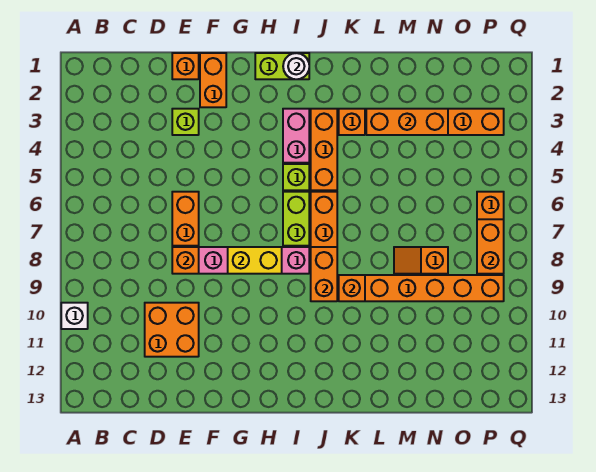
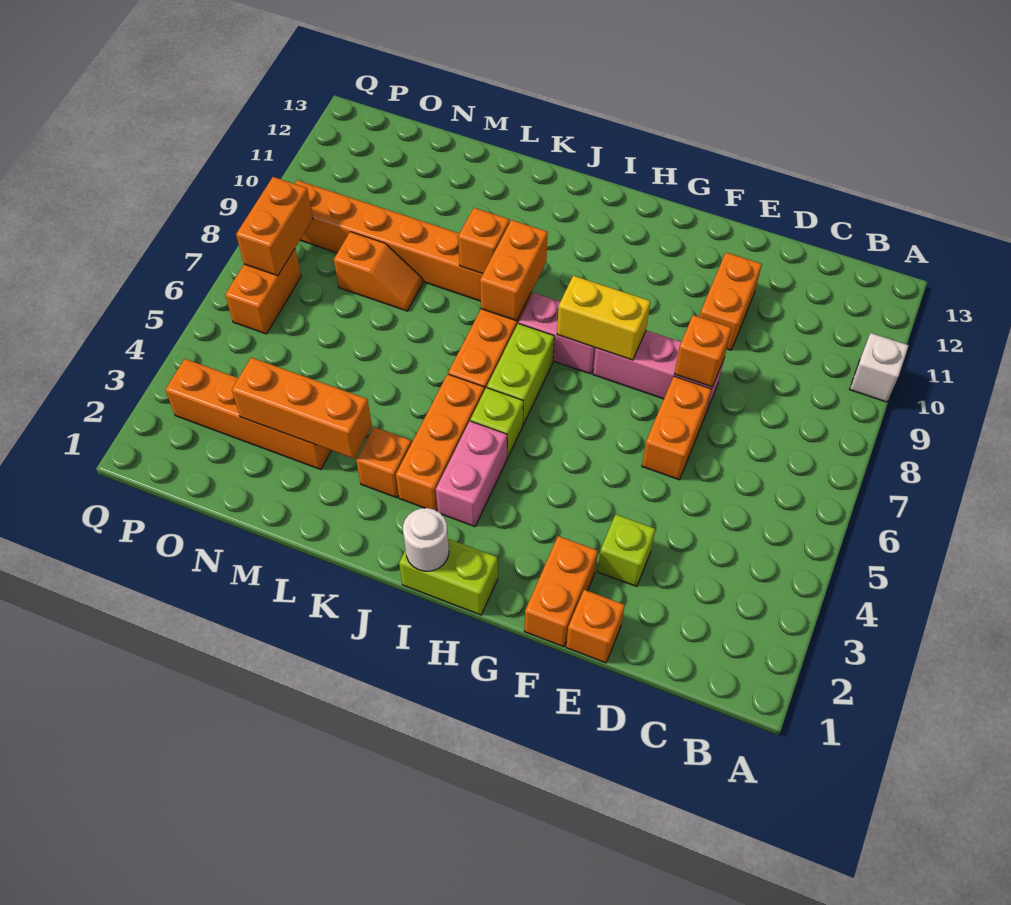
orange 2x2 brick [145,303,199,357] -> orange 1x2 brick [700,253,762,350]

